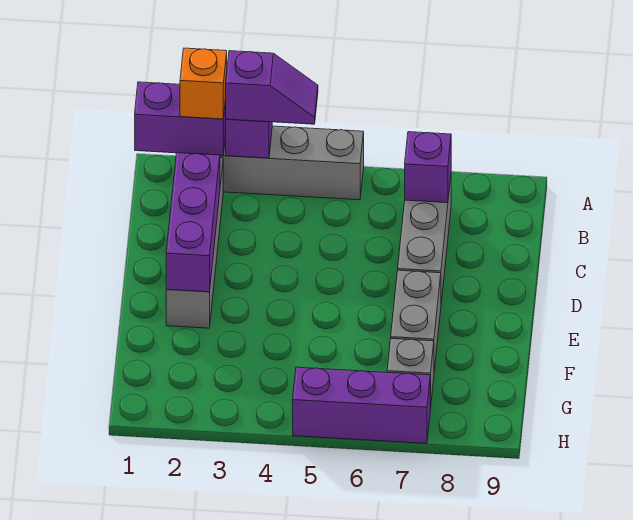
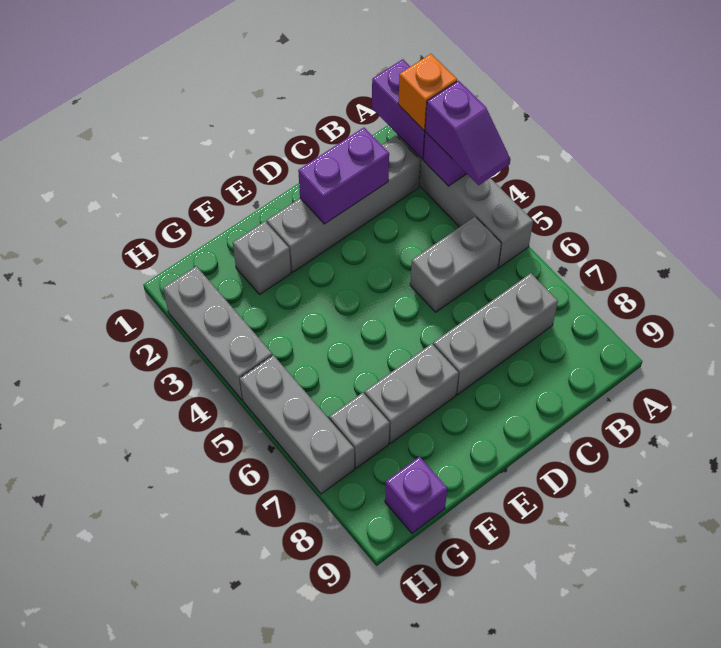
none -> grey 1x2 brick [410,217,501,312]
purple 1x1 brick [405,132,451,203] -> purple 1x1 brick moved to [385,457,447,533]
purple 1x3 brick [166,153,220,292] -> purple 1x2 brick [298,128,389,224]
none -> grey 1x1 brick [233,221,291,295]
none -> grey 1x3 brick [163,266,272,400]
purple 1x3 brick [293,367,430,443] -> grey 1x3 brick [240,355,354,494]

